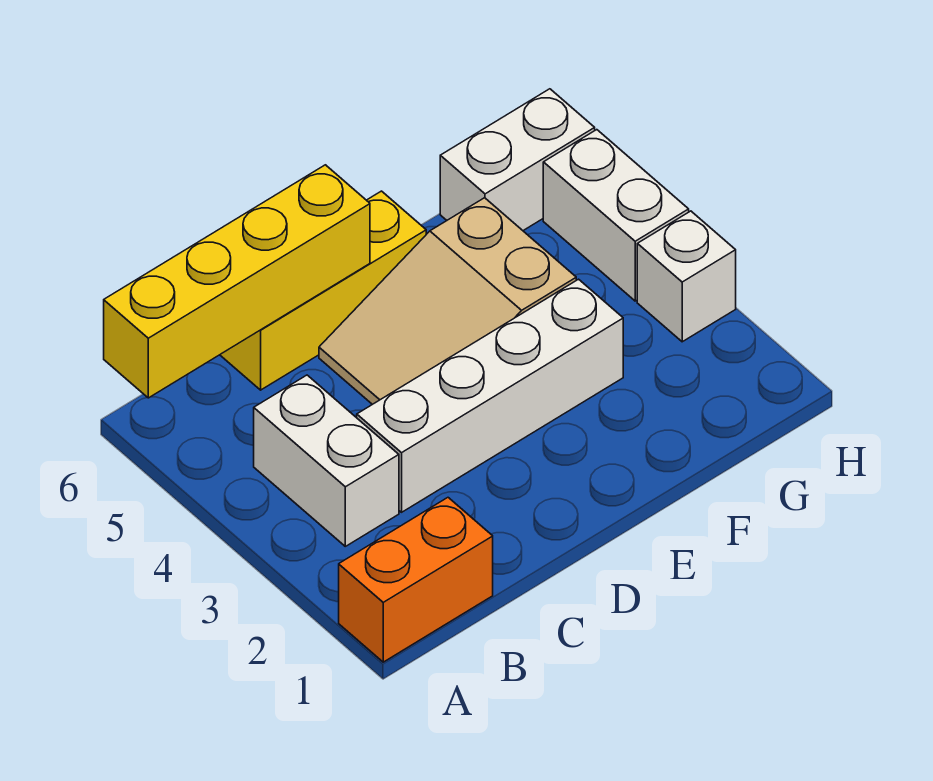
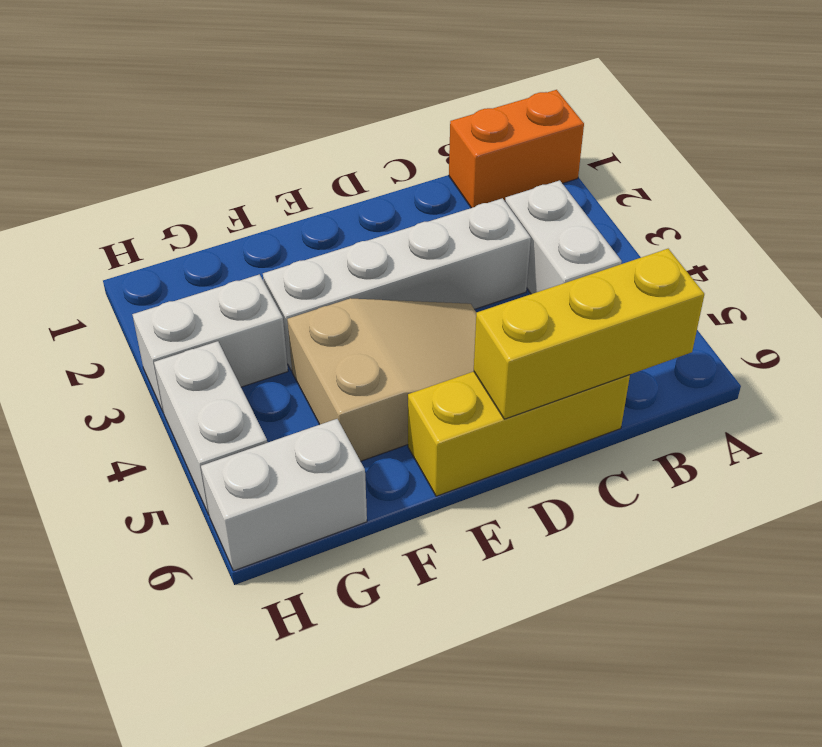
yellow 1x4 brick [104,165,370,398] -> yellow 1x3 brick [474,249,704,419]
white 1x1 brick [637,211,736,342] -> white 1x2 brick [132,274,288,413]

